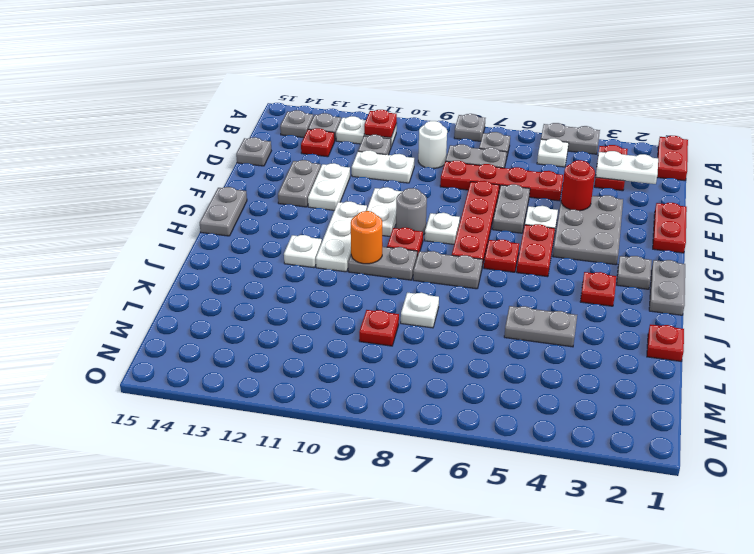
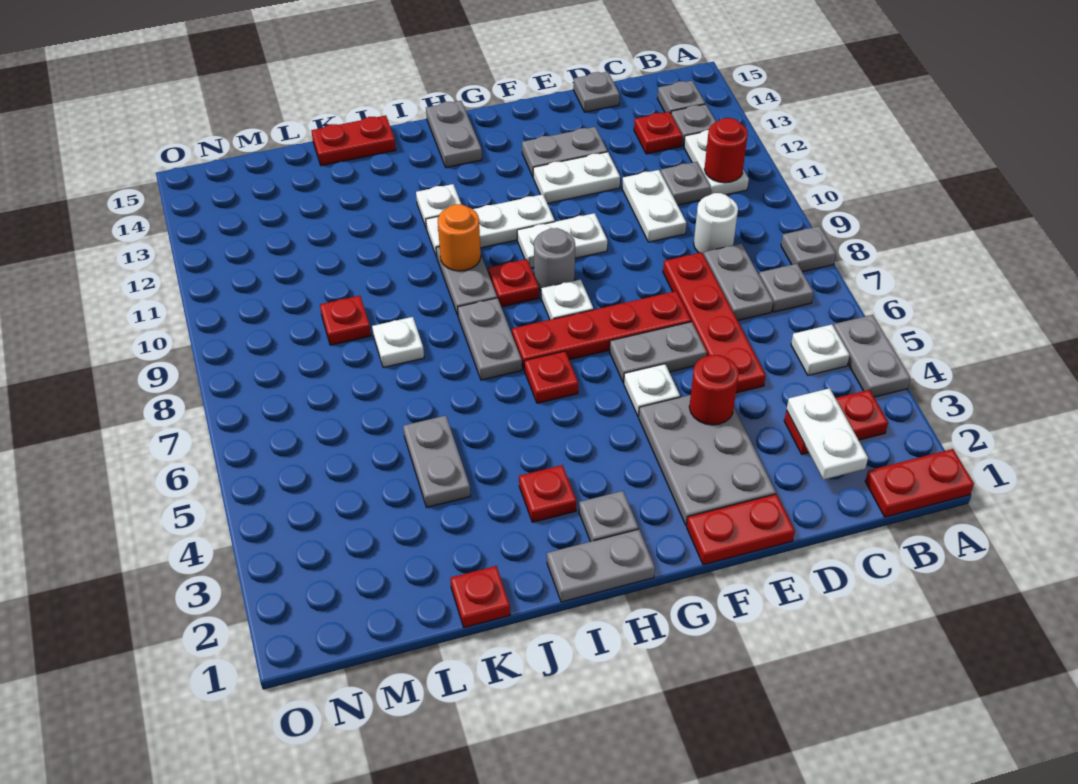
red 1x1 plate [364,110,397,138] -> red 1x1 round brick [704,118,748,183]
grey 2x3 plate [553,195,623,265] -> grey 2x3 plate turned to [639,395,776,525]
red 1x2 plate [517,224,555,277] -> red 1x2 plate moved to [311,115,396,166]
grey 1x2 plate [200,187,247,236] -> grey 1x2 plate turned to [426,101,482,168]

